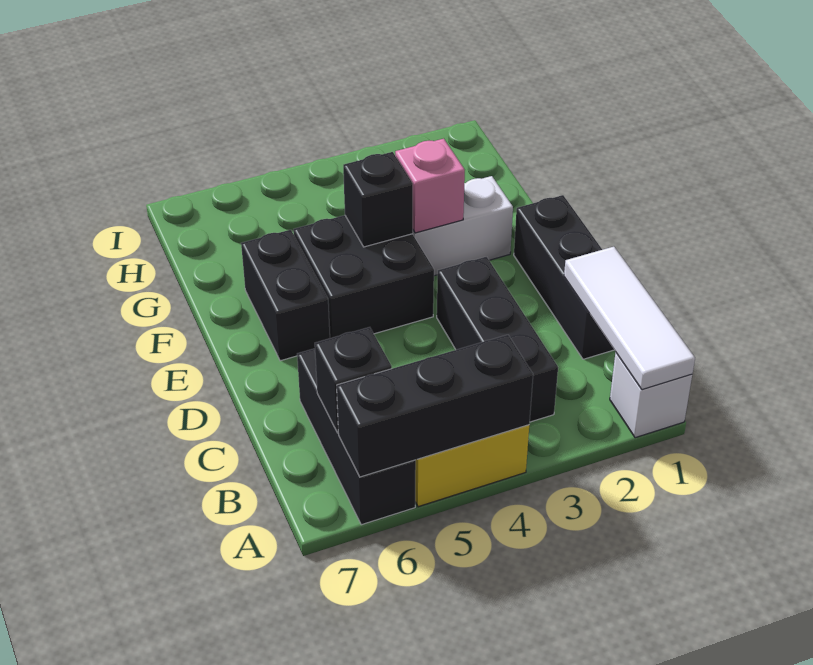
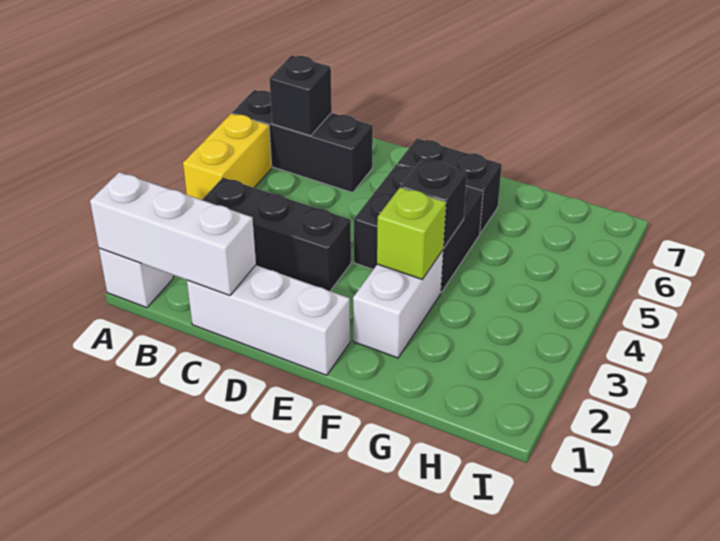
white 1x3 tile [564,247,695,390] -> white 1x3 brick [90,172,256,295]
black 1x3 brick [337,335,533,477] -> none
black 1x3 brick [514,195,614,359] -> white 1x3 brick [187,265,350,375]
pink 1x1 brick [395,139,465,233] -> lime 1x1 brick [377,188,446,279]

